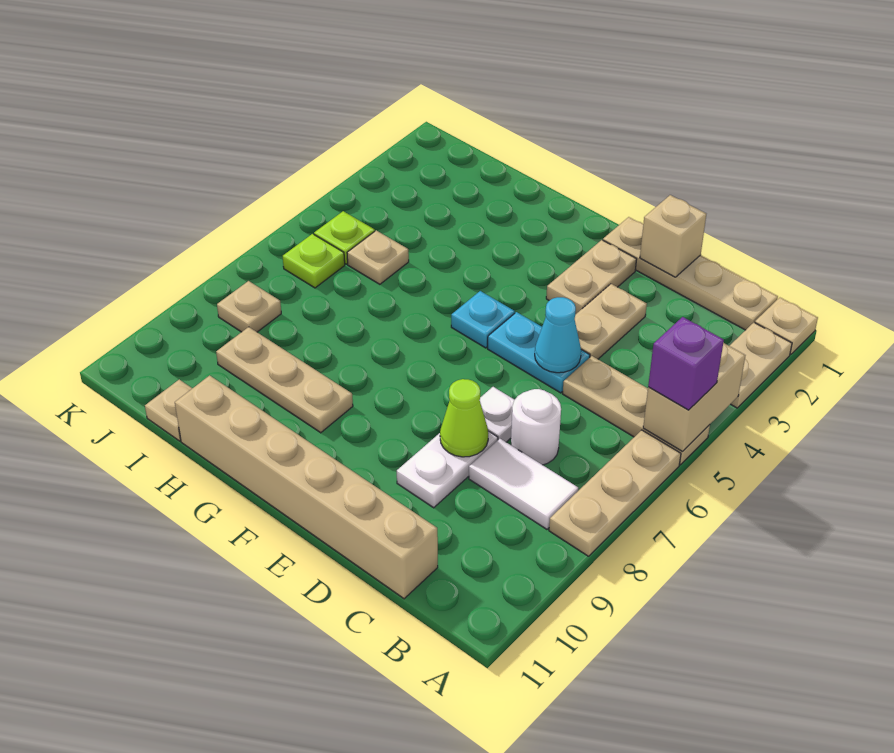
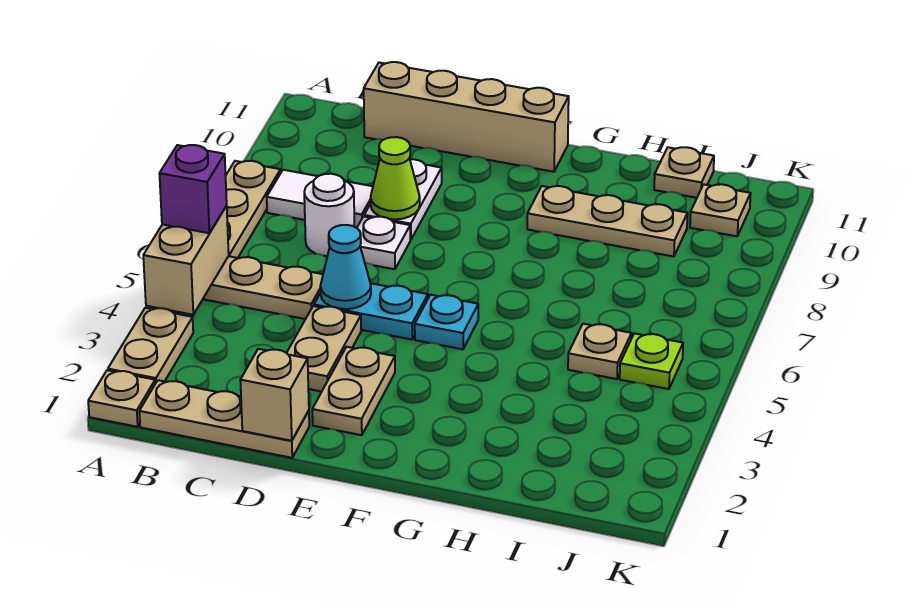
tan 1x4 plate [603,217,778,330] -> tan 1x3 plate [139,380,309,458]
tan 1x6 brick [175,375,438,599] -> tan 1x4 brick [364,62,569,172]
lime 1x1 plate [283,234,345,288] -> none
tan 1x1 plate [217,281,281,332] -> tan 1x1 plate moved to [690,184,751,236]

